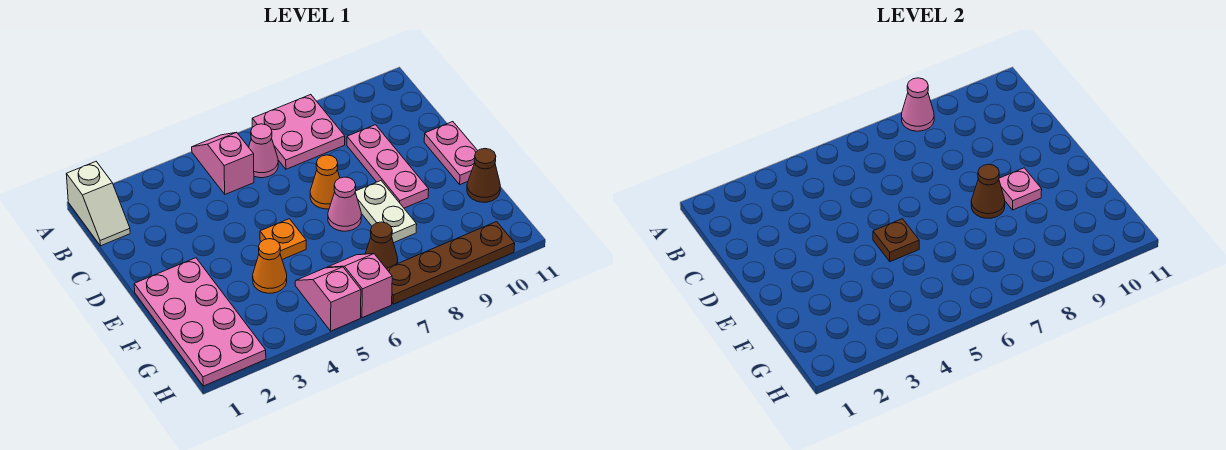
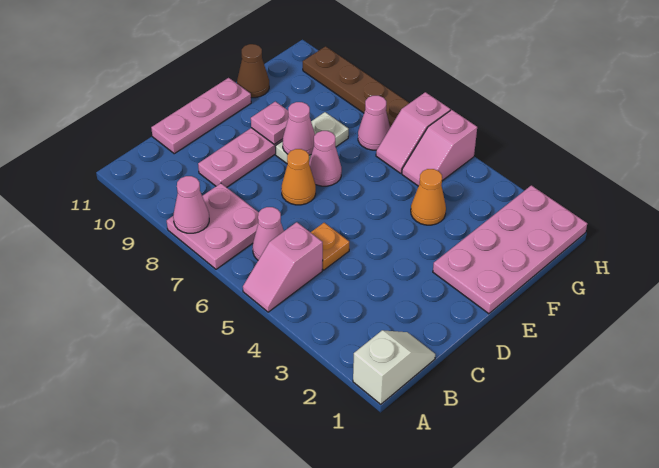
pink 1x2 plate [424,122,478,185] -> pink 1x3 plate [151,78,251,154]
orange 1x1 plate [260,219,306,260] -> orange 1x1 plate moved to [311,223,349,270]
brown 1x1 plate [873,219,919,262] -> none
brown 1x1 cone [971,164,1005,218] -> pink 1x1 cone [283,102,315,155]
brown 1x1 cone [365,222,398,268] -> pink 1x1 cone [358,96,390,150]

